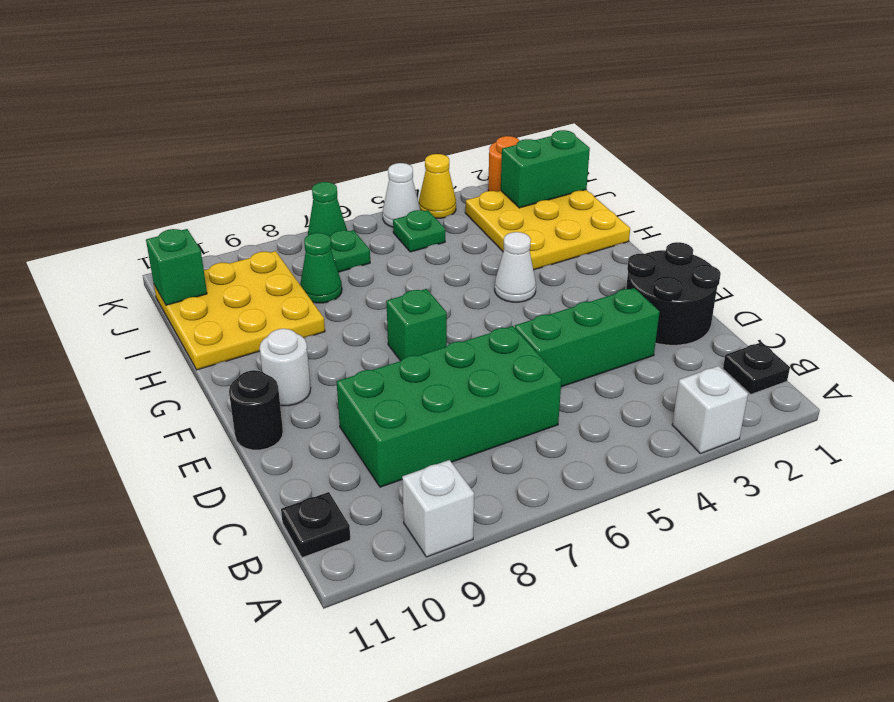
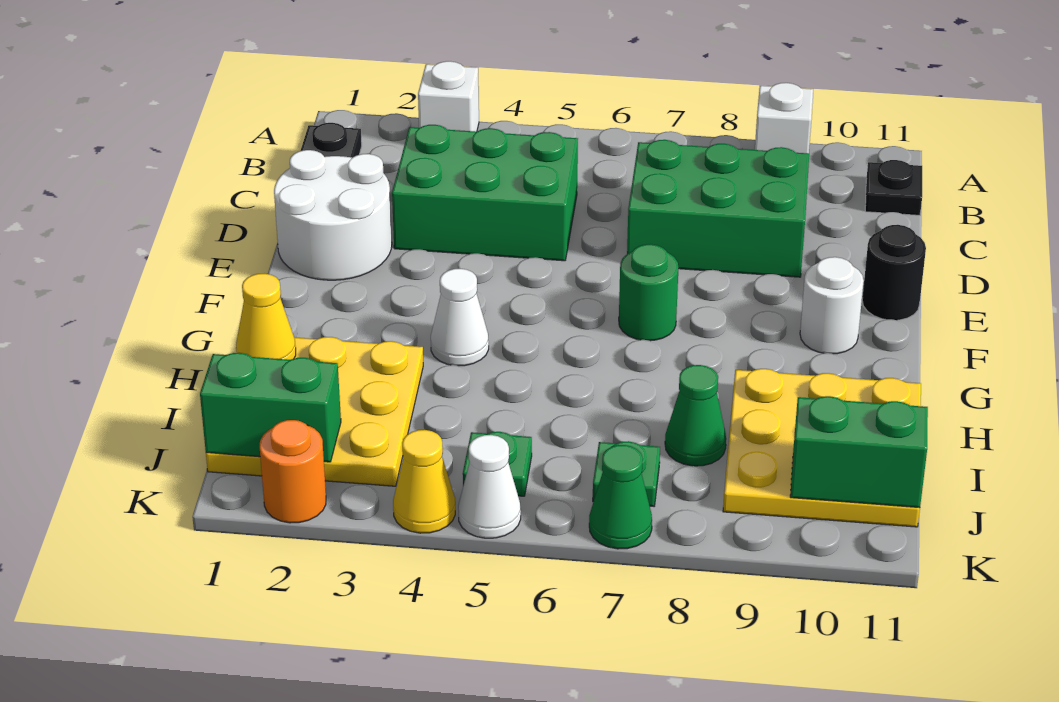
green 2x4 brick [337,326,561,487] -> green 2x3 brick [627,140,809,277]
black 2x2 round brick [626,242,721,345] -> white 2x2 round brick [274,150,392,280]
green 1x3 brick [515,288,660,387] -> green 2x3 brick [392,125,578,261]
green 1x1 brick [386,289,447,361] -> green 1x1 round brick [619,244,678,341]
none -> yellow 1x1 cone [236,274,296,360]
green 1x1 brick [146,229,207,305] -> green 1x2 brick [790,396,928,508]

